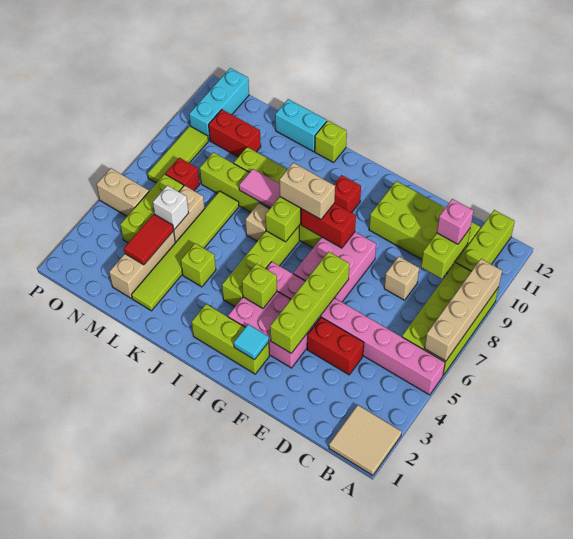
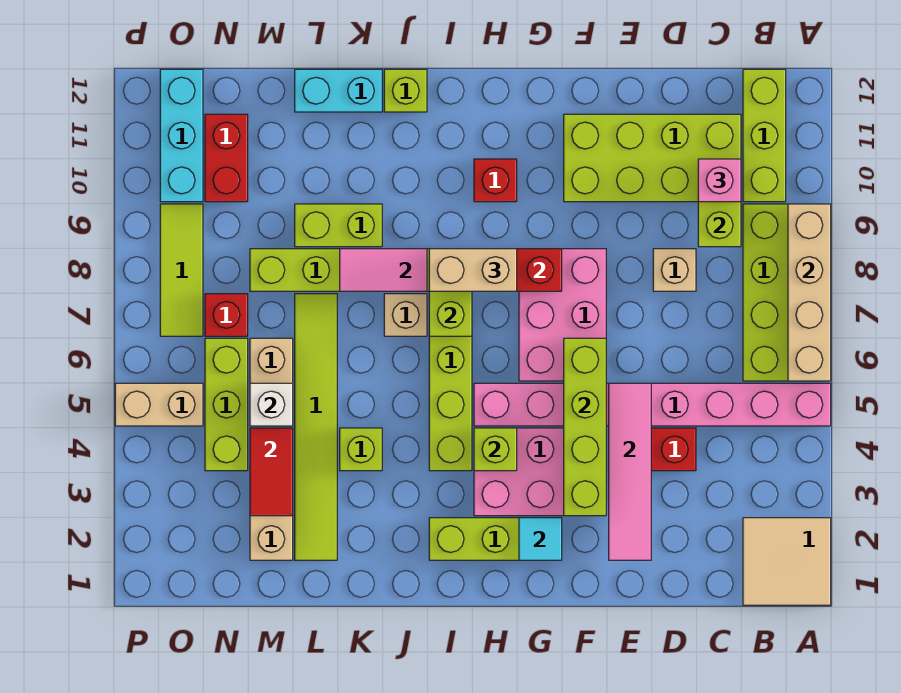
none -> pink 1x4 tile [609,383,651,560]
red 1x2 brick [209,110,261,157] -> red 1x2 brick turned to [205,114,248,202]

